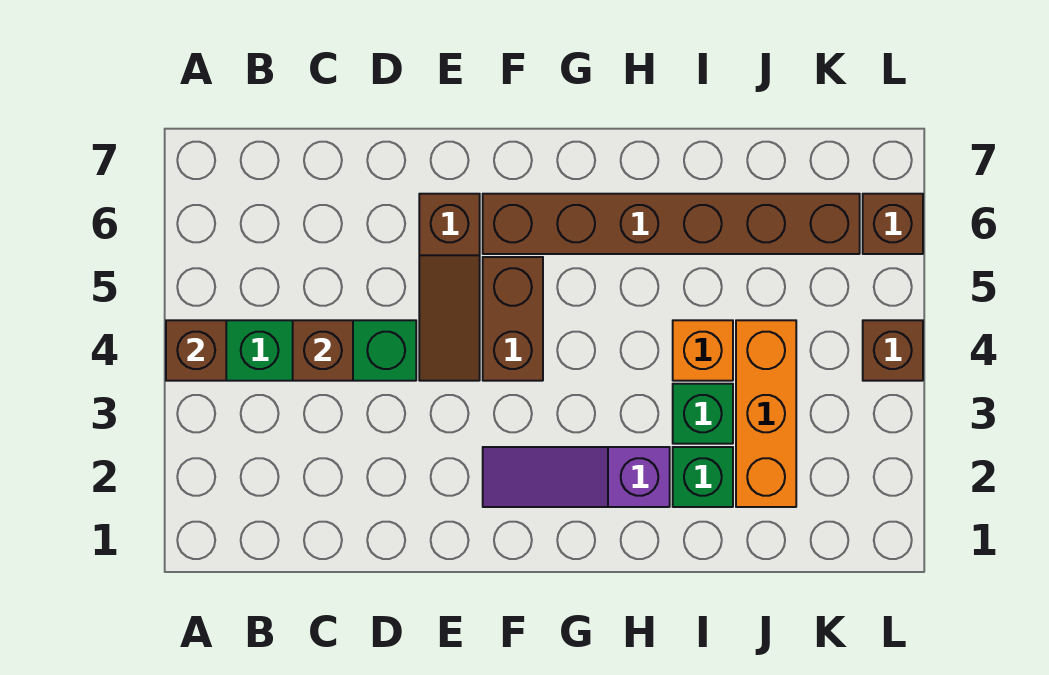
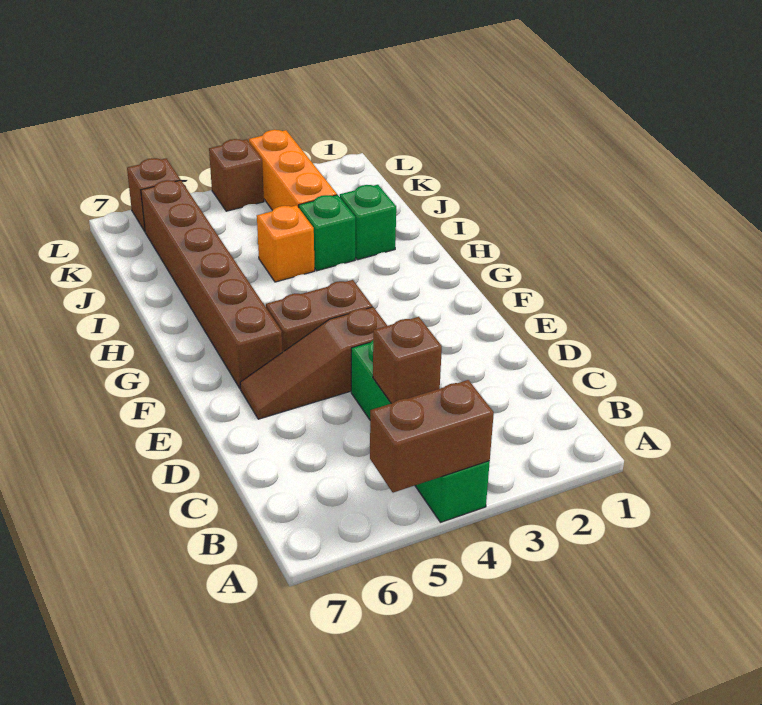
brown 1x1 brick [166,320,226,381] -> brown 1x2 brick [370,380,494,493]
brown 1x3 slope [419,194,480,381] -> brown 1x3 slope turned to [240,307,387,419]
purple 1x3 slope [483,447,670,507] -> none
orange 1x3 brick [736,320,796,507] -> orange 1x3 brick turned to [249,130,337,210]

